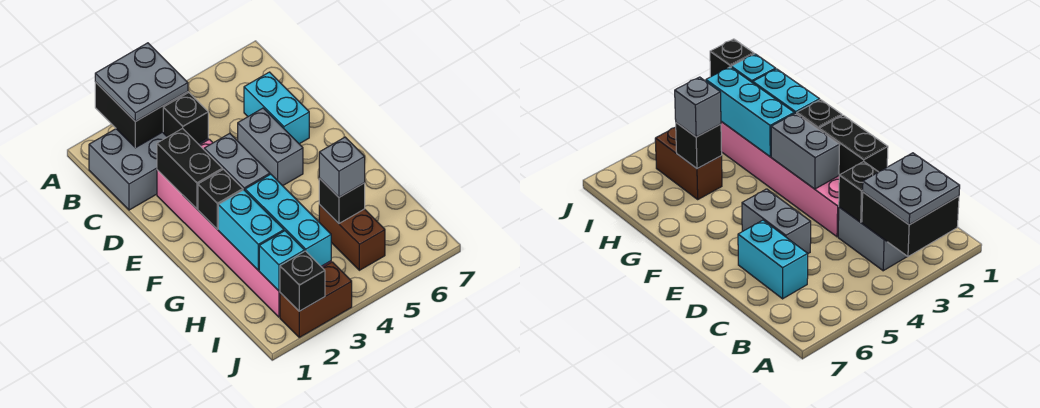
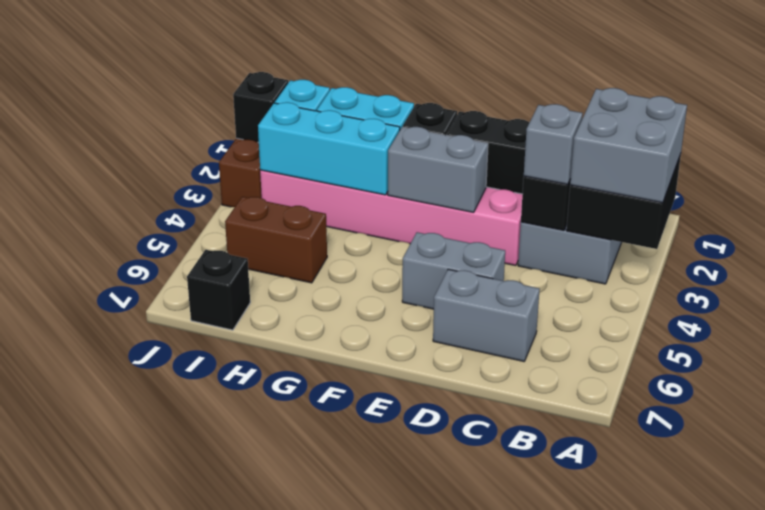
grey 2x2 plate [95,43,188,122] -> grey 2x2 brick [570,88,687,203]
cyan 1x2 brick [244,72,309,144] -> grey 1x2 brick [433,269,540,361]
black 1x1 brick [319,179,365,223] -> black 1x1 brick moved to [187,250,250,330]
grey 1x1 brick [319,137,365,197] -> grey 1x1 brick moved to [524,104,583,184]

